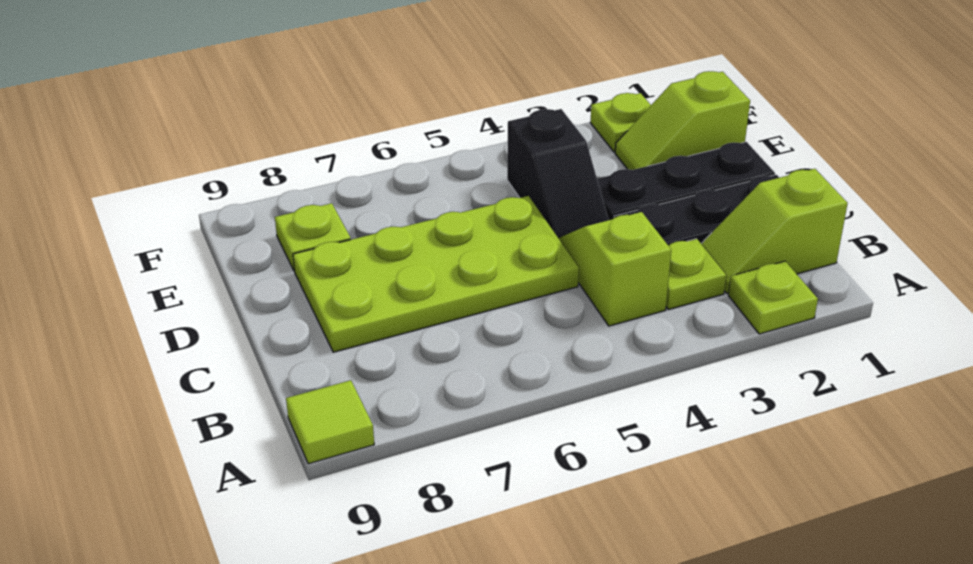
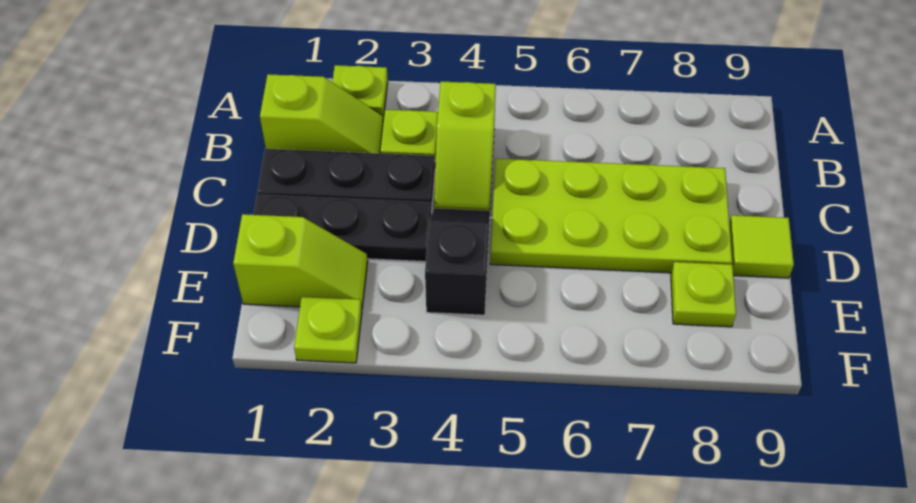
lime 1x1 tile [286,380,374,464] -> lime 1x1 tile moved to [729,215,794,278]

